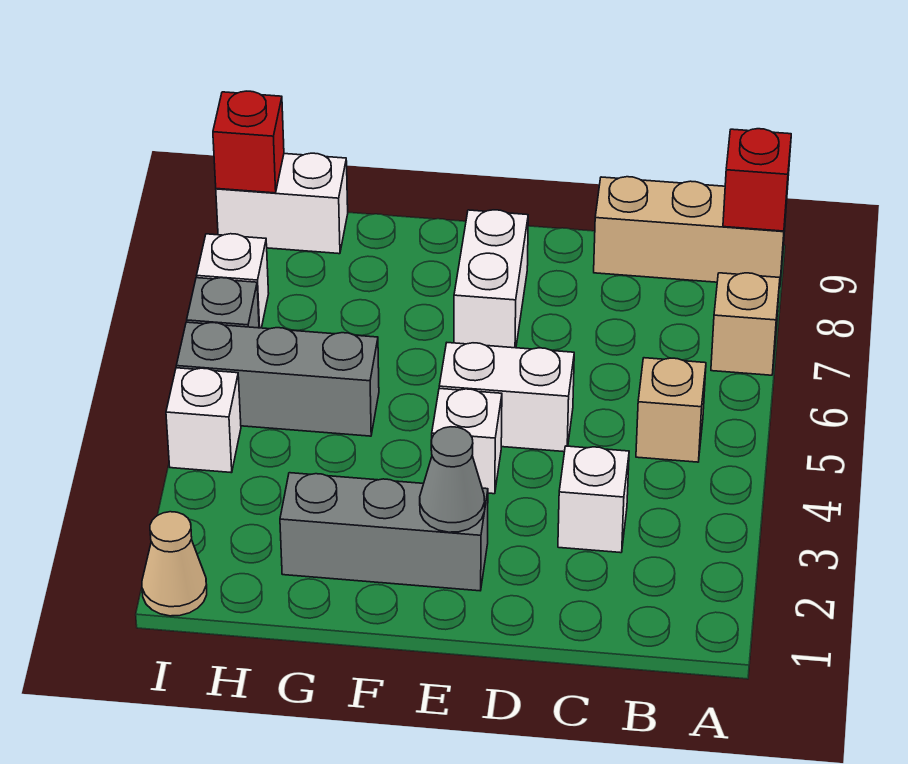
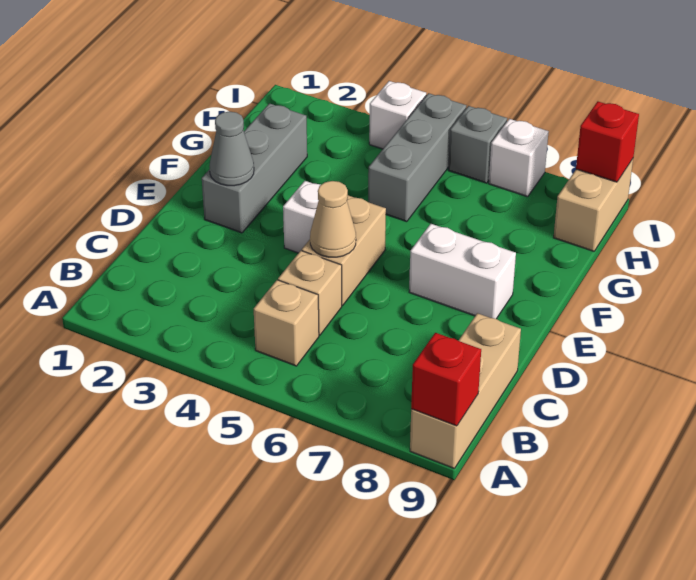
tan 1x1 brick [711,273,780,375] -> tan 1x1 brick moved to [278,251,342,335]
white 1x1 brick [558,446,629,553] -> none
white 1x2 brick [439,343,574,452] -> tan 1x2 brick [302,196,386,305]
white 1x2 brick [216,153,348,254] -> tan 1x2 brick [553,159,633,251]
tan 1x1 cone [142,512,207,616] -> tan 1x1 cone moved to [310,181,356,257]

